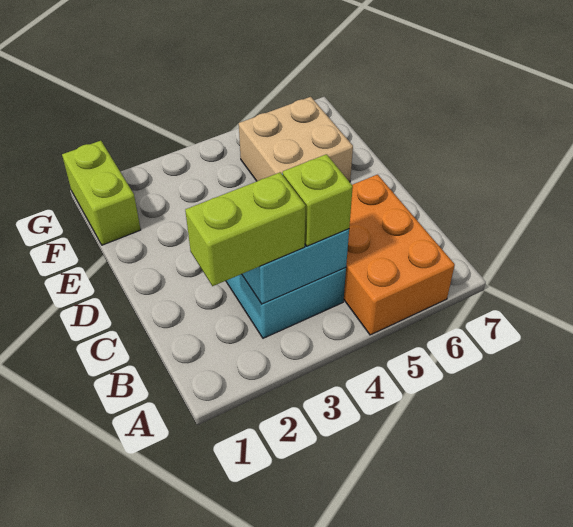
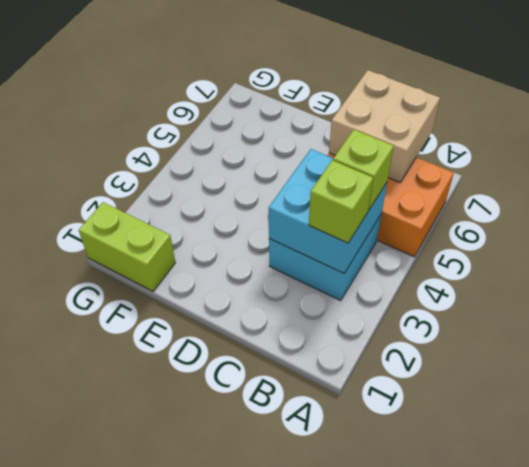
lime 1x2 brick [185,172,306,286] -> lime 1x1 brick [309,160,373,243]
tan 2x2 brick [239,97,353,182] -> tan 2x2 brick moved to [329,70,440,183]

